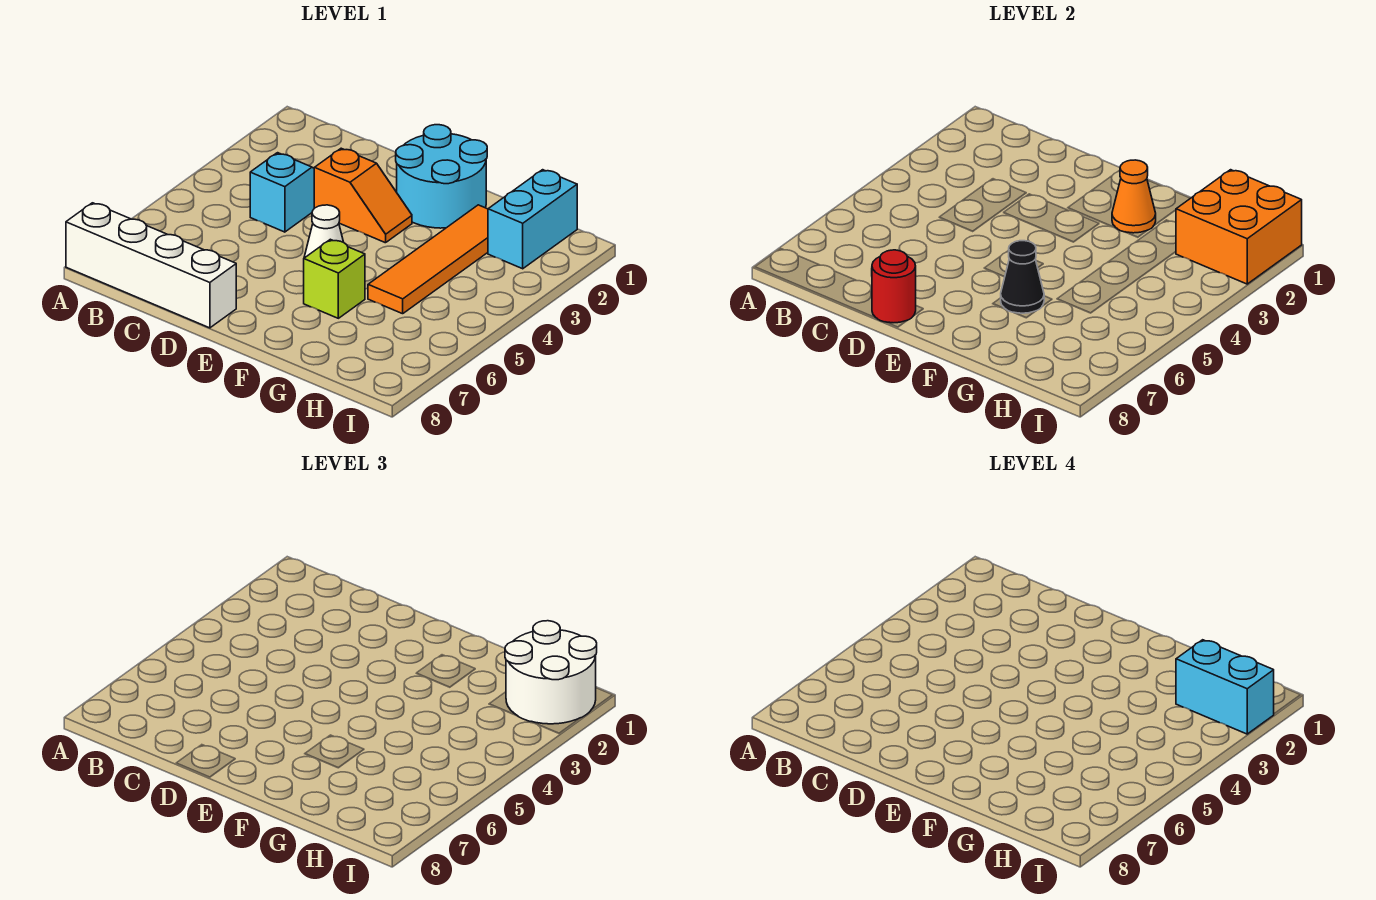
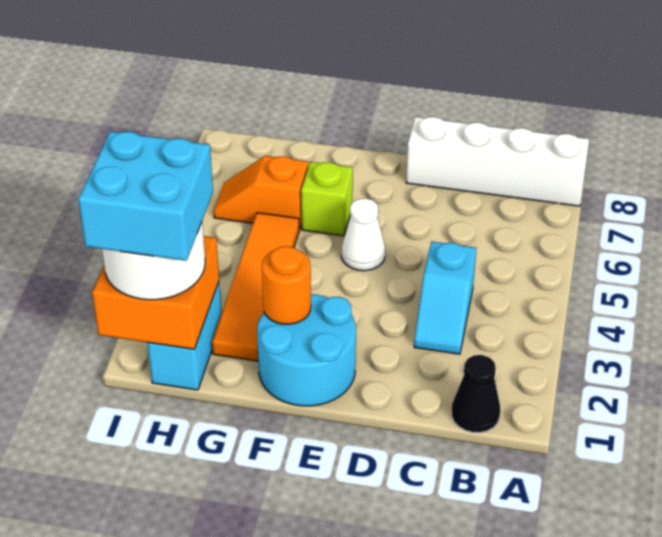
orange 1x2 slope [314,148,412,243] -> orange 1x2 slope moved to [214,156,308,229]
red 1x1 round brick [872,250,916,323] -> none
orange 1x1 cone [1112,160,1156,233] -> orange 1x1 round brick [262,246,311,324]
black 1x1 cone [1001,241,1044,313] -> black 1x1 cone moved to [452,355,500,433]
cyan 1x2 brick [1176,640,1274,734] -> cyan 2x2 brick [78,131,213,261]

